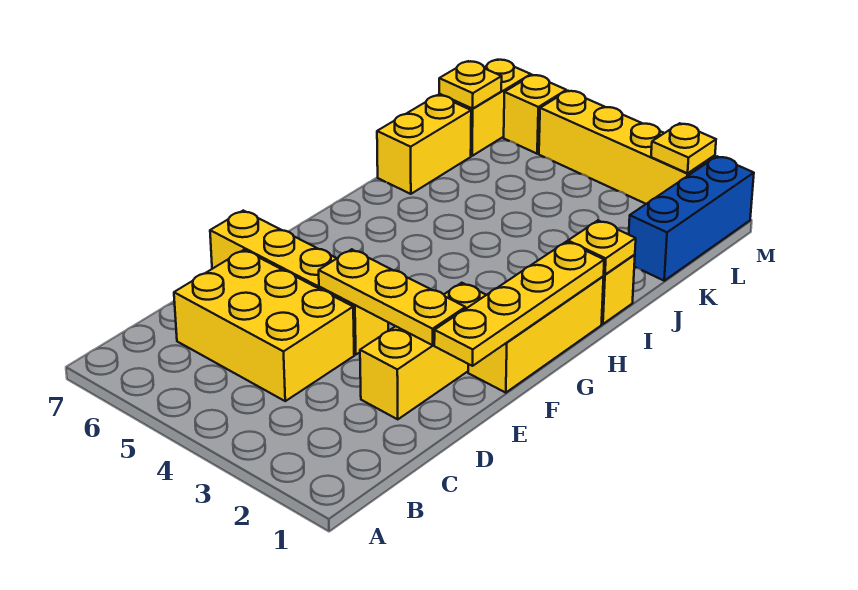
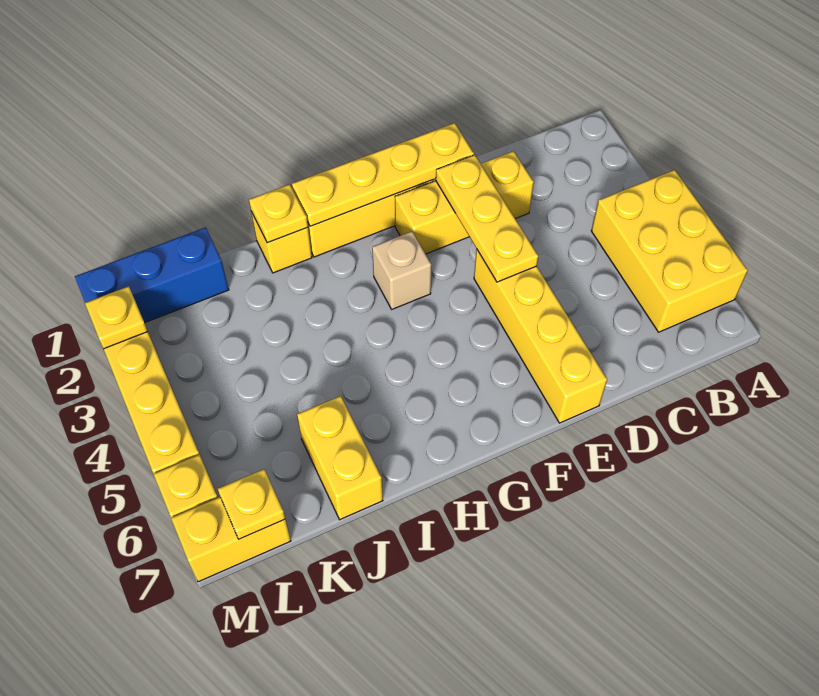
yellow 2x3 brick [174,250,354,401] -> yellow 2x3 brick moved to [592,170,748,332]
none -> tan 1x1 brick [372,231,431,309]
yellow 1x2 brick [377,95,471,194] -> yellow 1x2 brick turned to [297,396,383,520]

